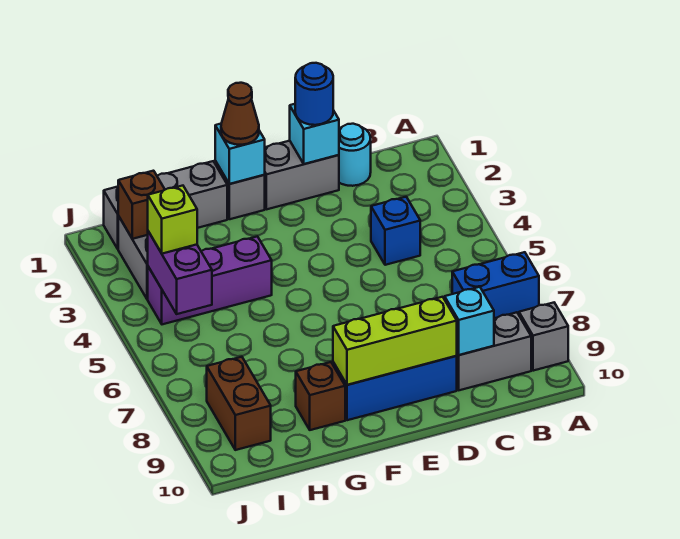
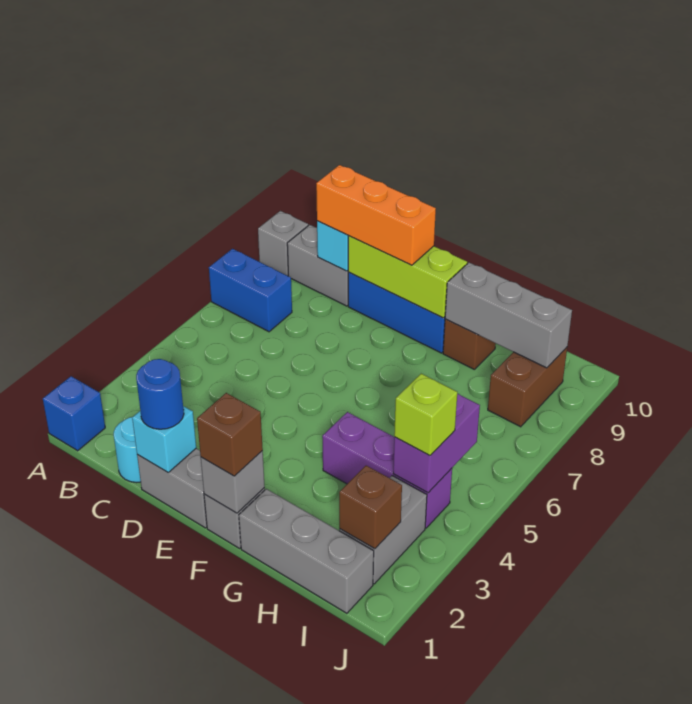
blue 1x1 brick [371,197,420,265] -> blue 1x1 brick moved to [43,376,105,451]
none -> orange 1x3 brick [316,165,436,265]
cyan 1x1 brick [215,124,265,184] -> grey 1x1 brick [201,451,265,513]
brown 1x1 cone [221,83,259,145] -> brown 1x1 brick [197,393,263,476]
none -> grey 1x3 brick [445,263,572,368]

